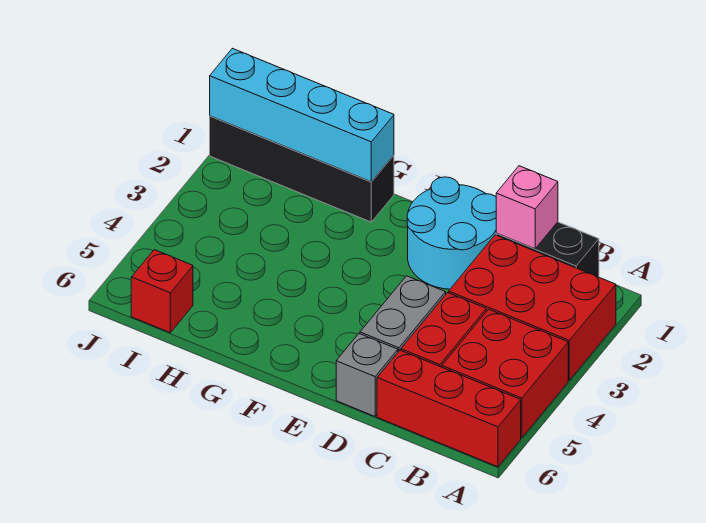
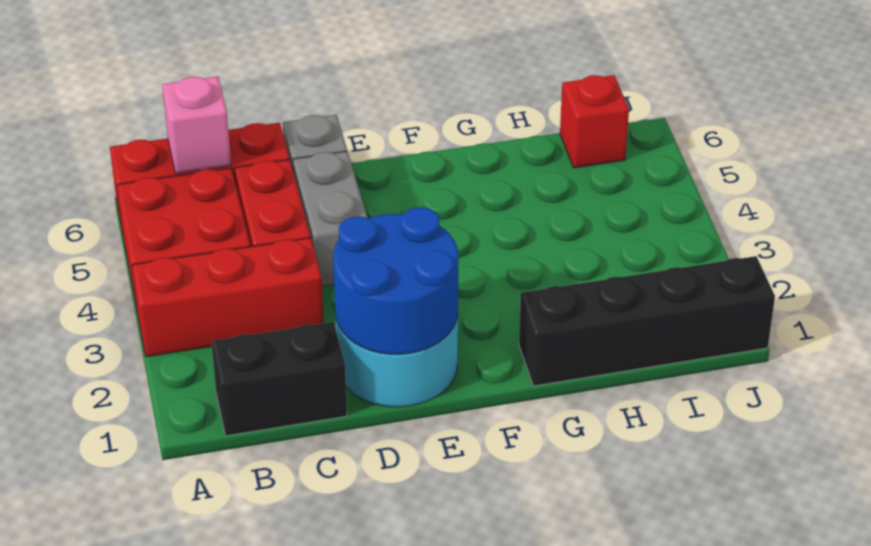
red 2x3 brick [449,235,616,380] -> red 1x3 brick [132,238,324,357]
pink 1x1 brick [496,166,558,249] -> pink 1x1 brick moved to [162,76,231,174]
none -> blue 2x2 round brick [333,207,459,354]
cyan 1x4 brick [210,48,394,182] -> none

